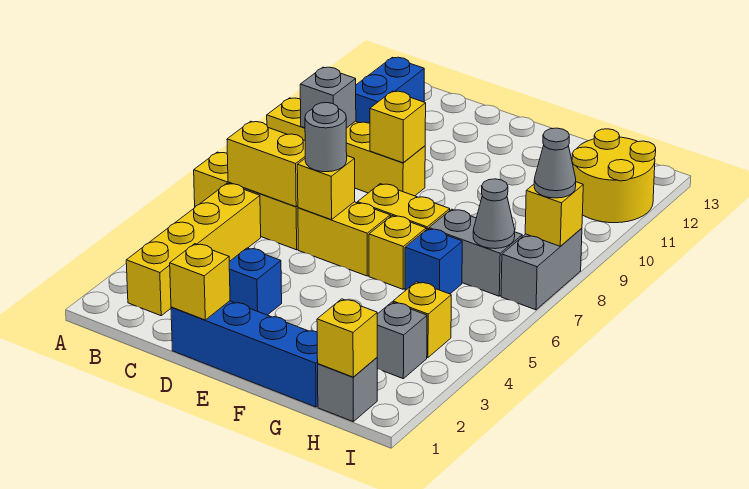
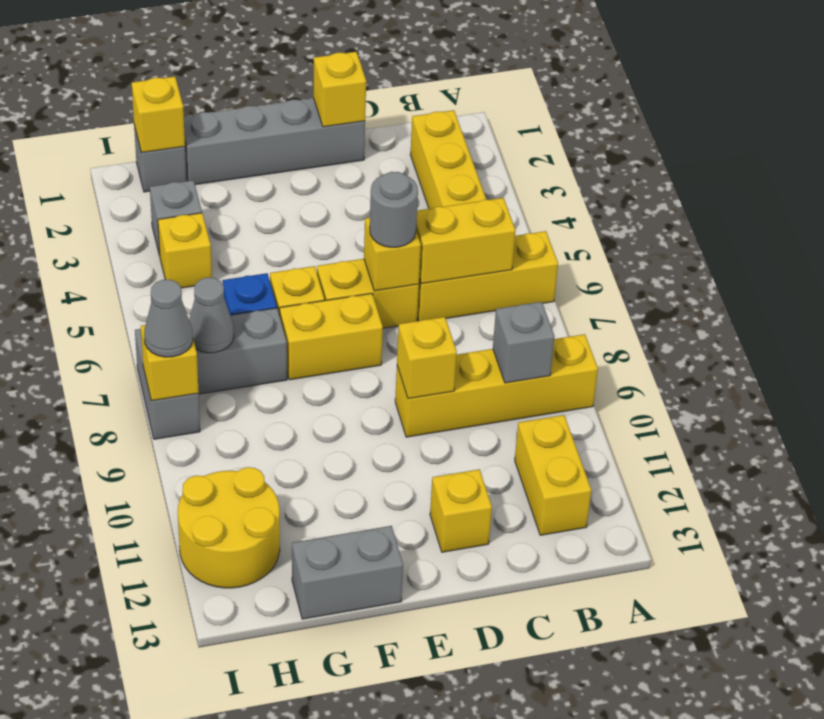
blue 1x2 brick [356,57,424,123] -> yellow 1x2 brick [515,415,591,535]
blue 1x4 brick [171,301,318,407] -> grey 1x4 brick [184,98,365,185]
blue 1x1 brick [229,248,282,315] -> none
none -> yellow 1x1 brick [430,469,492,552]
none -> grey 1x2 brick [292,526,403,619]

